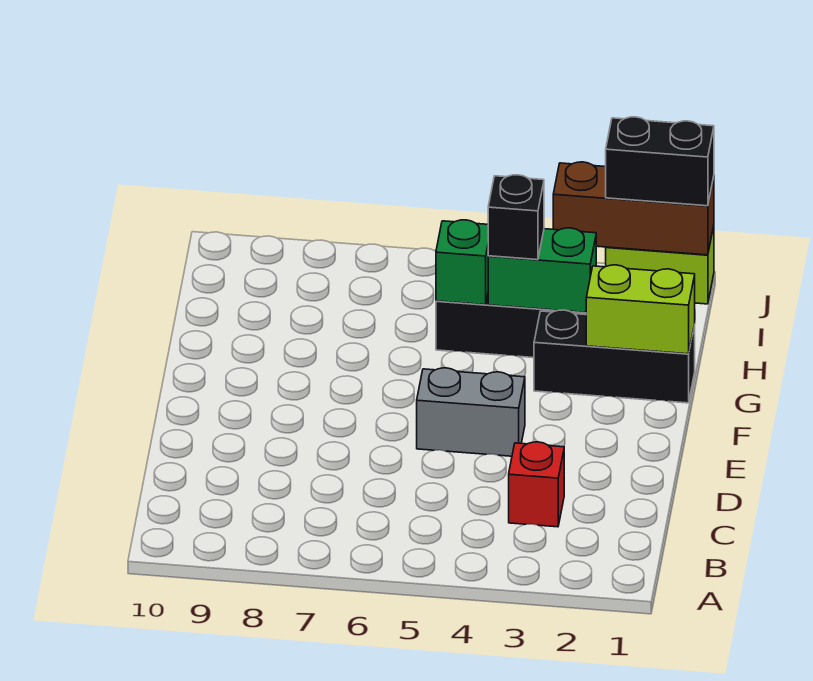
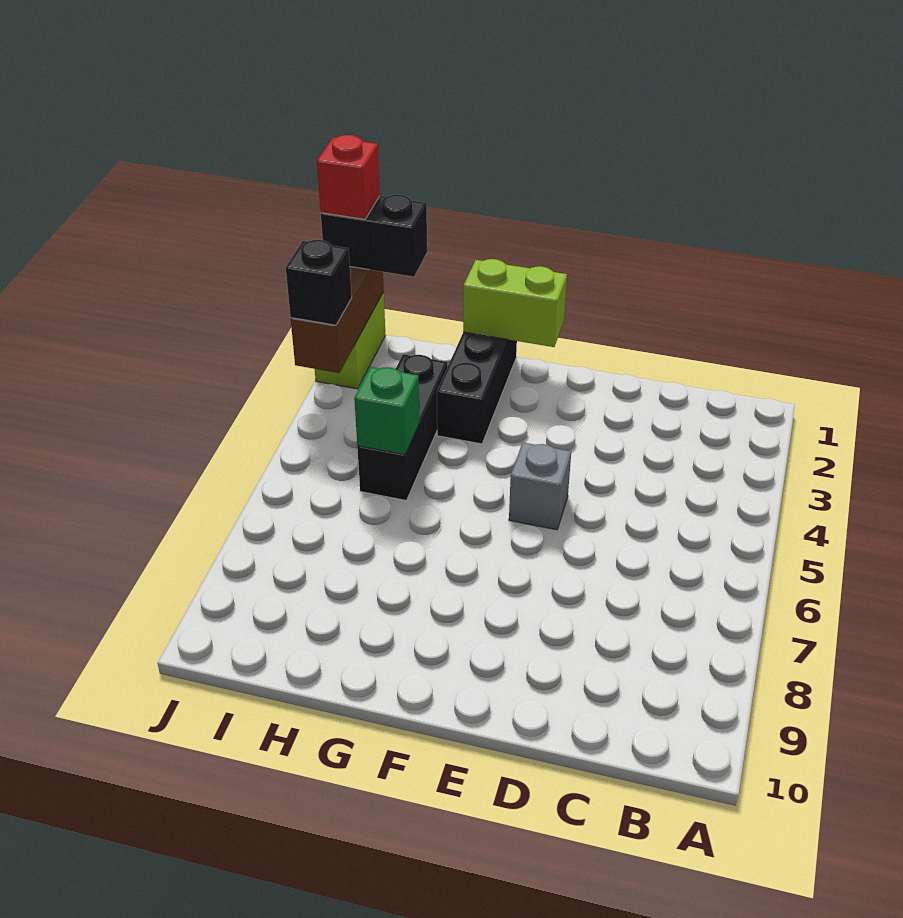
red 1x1 brick [509,442,564,527] -> red 1x1 brick moved to [317,135,380,219]
grey 1x2 brick [417,368,525,456] -> grey 1x1 brick [509,443,571,530]
lime 1x2 brick [586,265,695,354] -> lime 1x2 brick turned to [463,259,567,347]
green 1x2 brick [488,228,596,312] -> none
black 1x1 brick [488,175,544,260] -> black 1x1 brick moved to [286,240,352,325]
black 1x2 brick [606,117,714,206] -> black 1x2 brick turned to [321,195,427,277]

